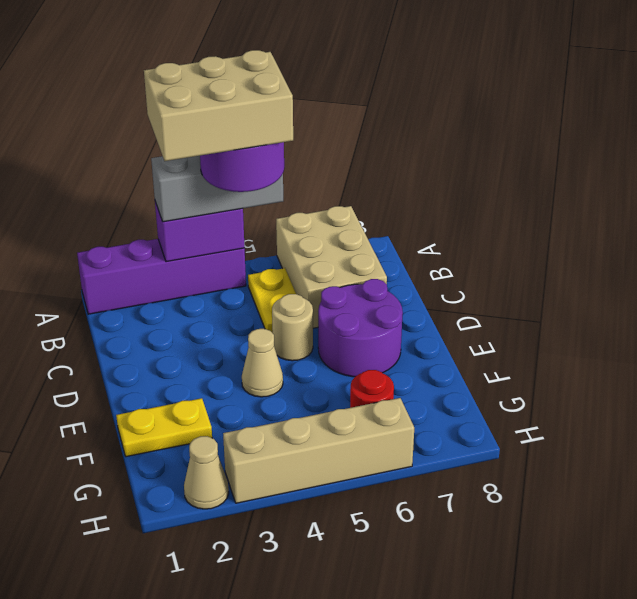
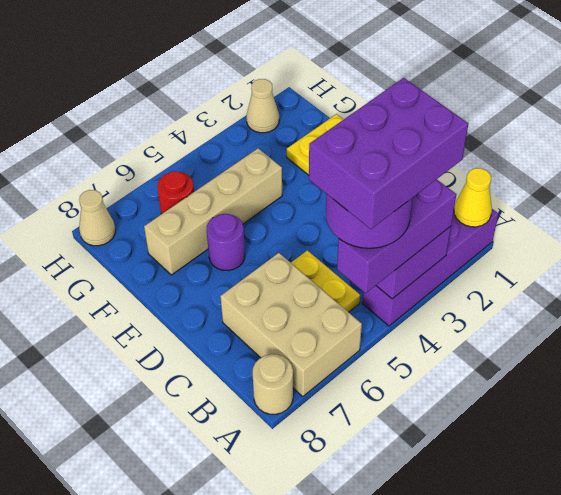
none -> yellow 1x1 cone [454,168,492,227]
grey 1x3 brick [151,156,283,222] -> purple 1x3 brick [337,179,456,293]
tan 2x3 brick [144,50,293,161] -> purple 2x3 brick [309,78,468,229]
tan 1x1 round brick [272,294,313,361] -> tan 1x1 round brick moved to [253,354,293,414]
purple 2x2 round brick [318,279,403,377] -> purple 1x1 round brick [207,214,245,271]
tan 1x1 cone [242,329,283,397] -> tan 1x1 cone moved to [79,190,116,246]
tan 1x4 brick [223,398,414,503] -> tan 1x4 brick moved to [144,148,282,275]

